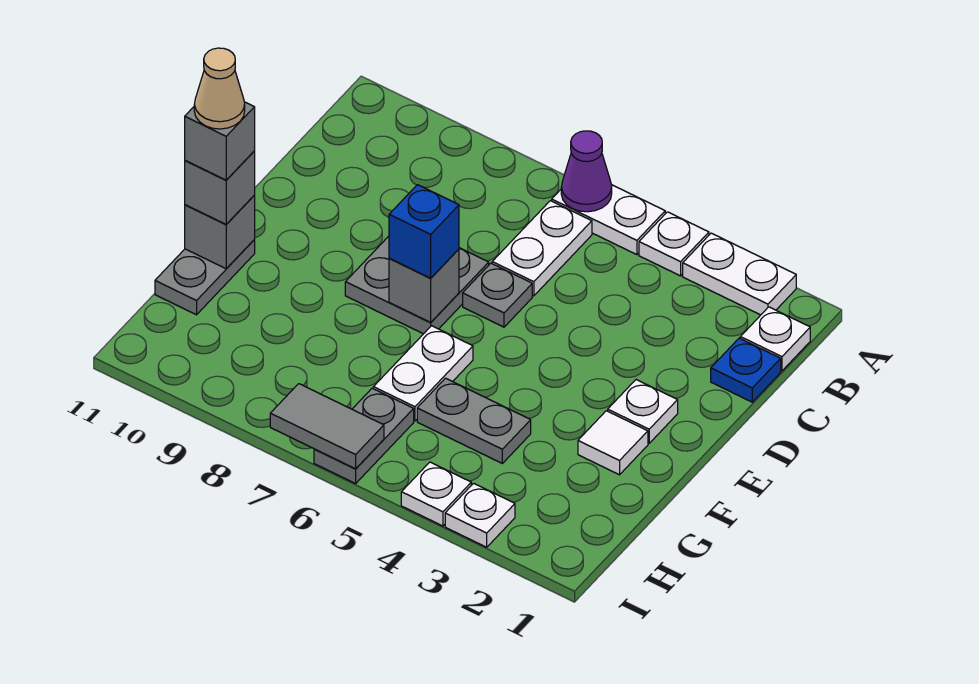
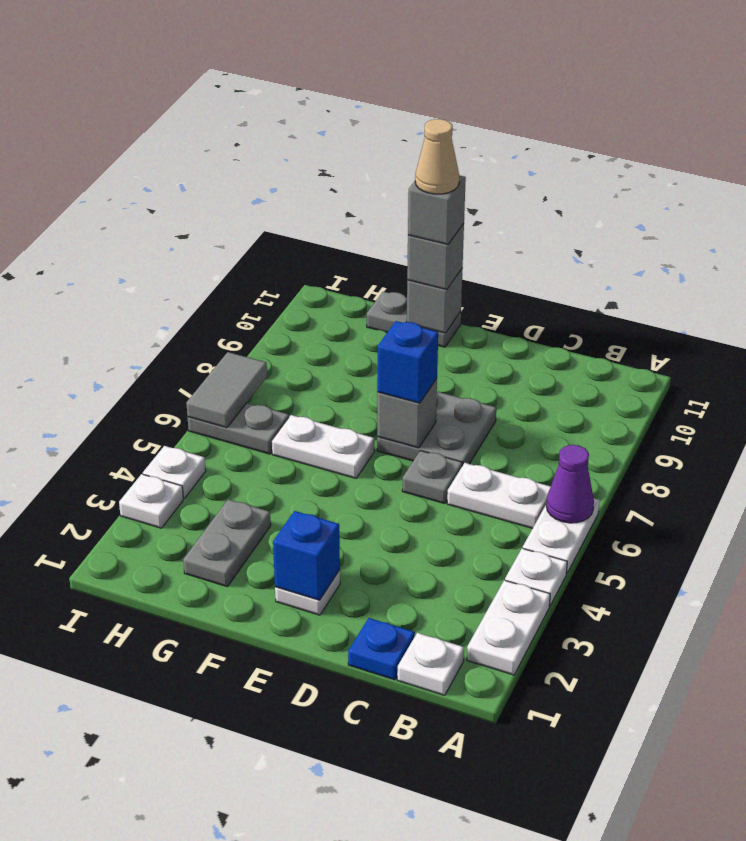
none -> blue 1x1 brick [273,511,340,600]
white 1x1 tile [578,411,648,475] -> none
grey 1x2 plate [417,378,531,463] -> grey 1x2 plate moved to [183,499,271,587]

